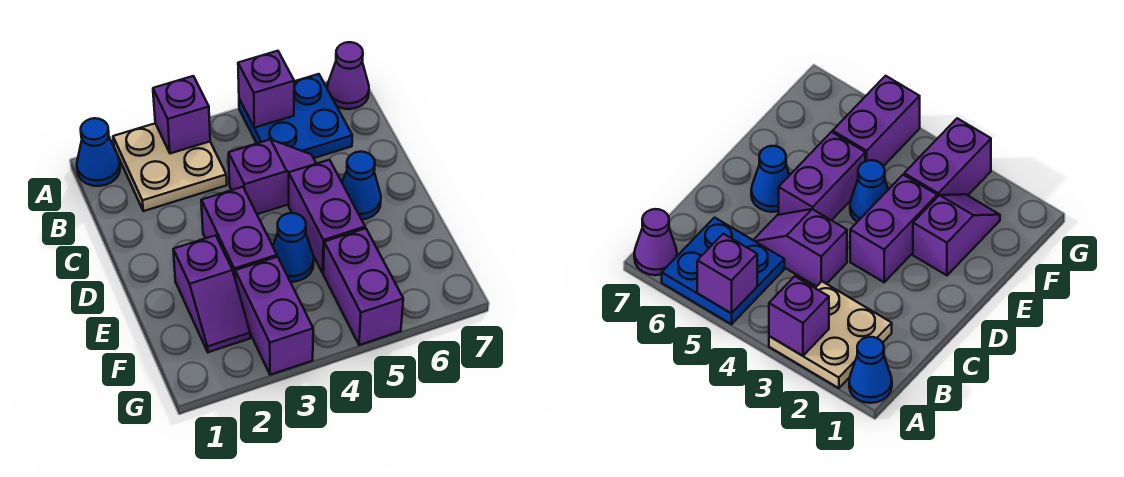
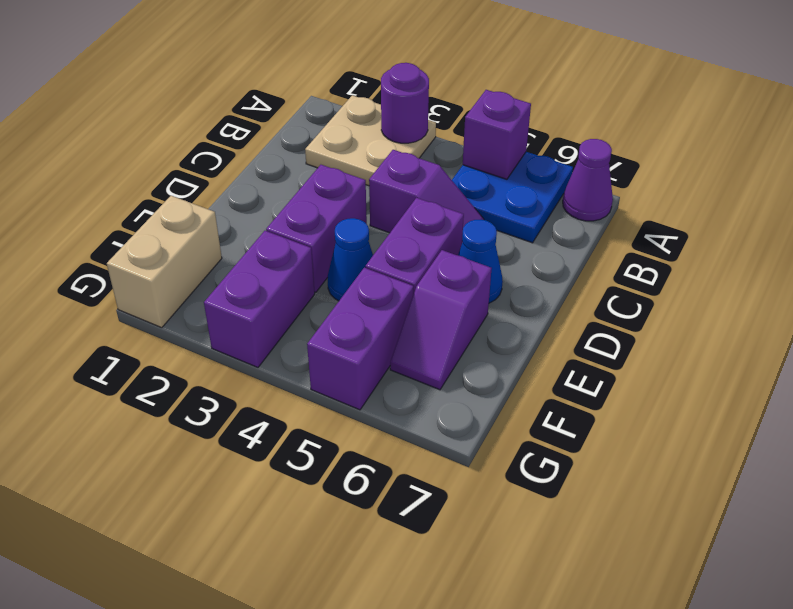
blue 1x1 cone [77,118,120,186] -> none
purple 1x1 brick [153,76,210,154] -> purple 1x1 round brick [381,63,429,143]
purple 1x2 slope [173,235,250,352] -> purple 1x2 slope moved to [390,250,492,390]
none -> tan 1x2 brick [107,196,222,328]

